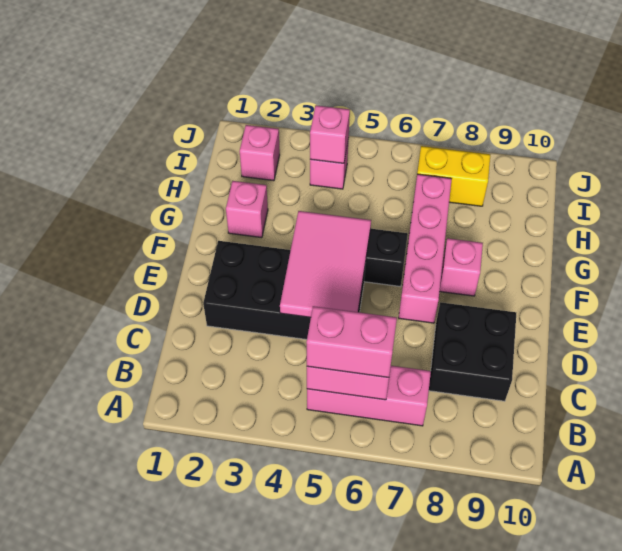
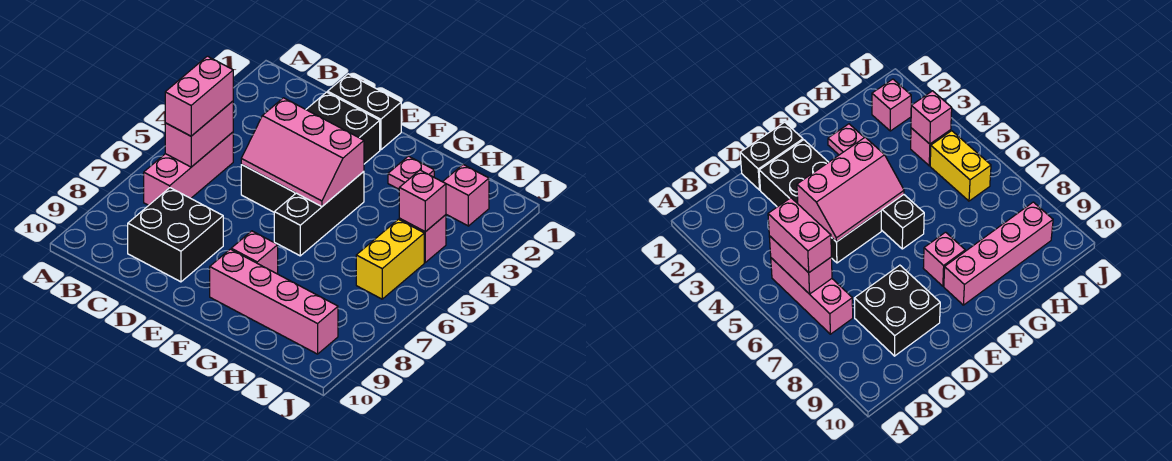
none -> black 1x2 brick [328,74,401,150]
pink 2x3 tile [280,211,371,317] -> pink 2x3 slope [241,98,364,207]
pink 1x4 brick [399,174,452,323] -> pink 1x4 brick moved to [210,249,338,354]
pink 1x1 brick [226,181,268,238] -> pink 1x1 plate [388,156,434,189]
yellow 1x2 brick [417,146,490,206] -> yellow 1x2 brick moved to [356,219,424,299]

